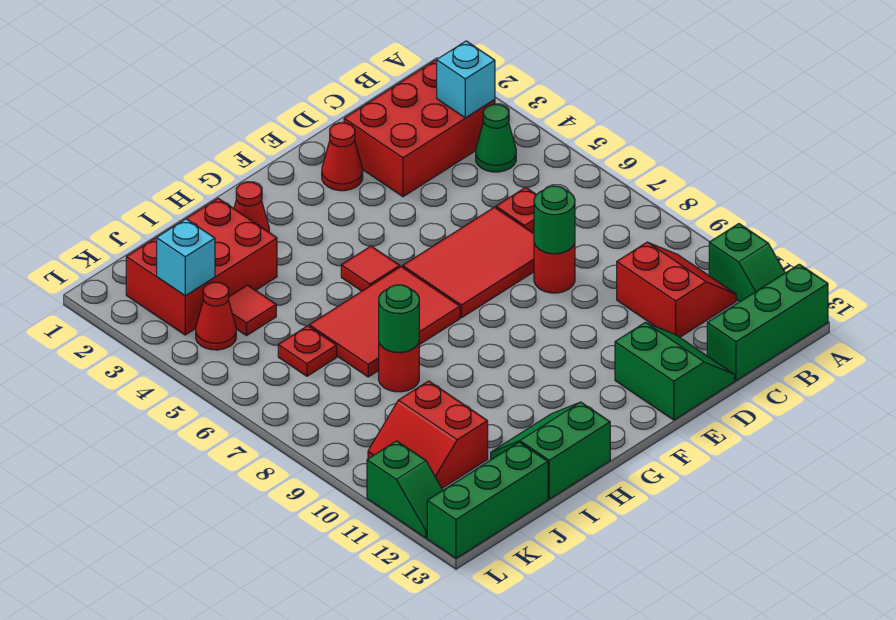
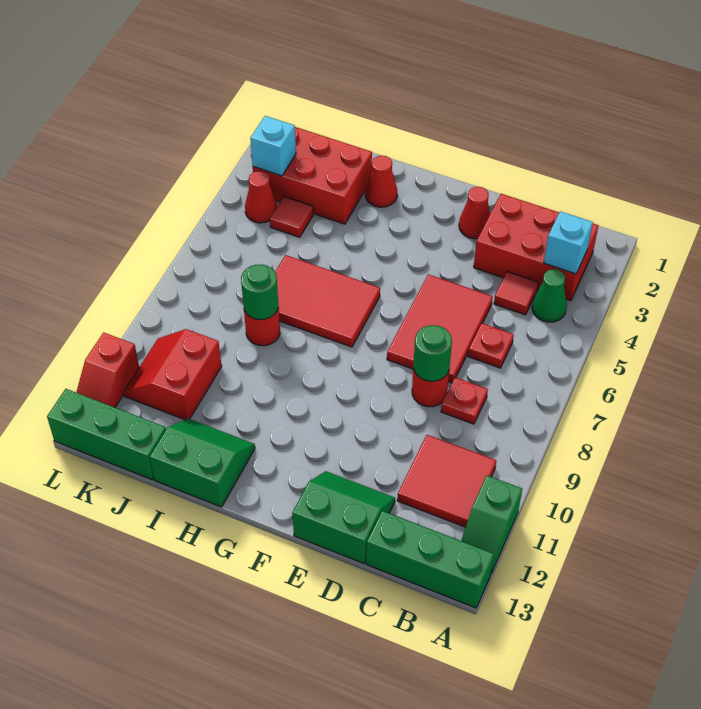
red 2x2 slope [617,242,736,337] -> red 2x2 tile [397,435,496,527]
red 2x3 tile [403,207,534,318] -> red 2x3 tile turned to [387,274,493,383]
green 2x2 slope [615,322,735,420] -> green 2x2 slope turned to [292,471,395,564]
red 1x1 tile [341,246,400,291] -> red 1x1 tile moved to [494,272,538,315]
red 1x1 plate [278,326,337,376] -> red 1x1 plate moved to [441,377,488,424]
green 1x2 slope [367,441,443,538] -> red 1x2 slope [76,333,139,407]

